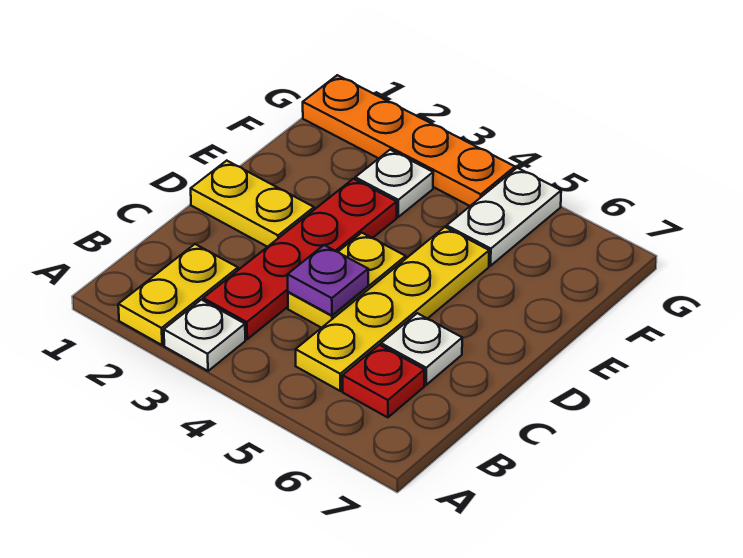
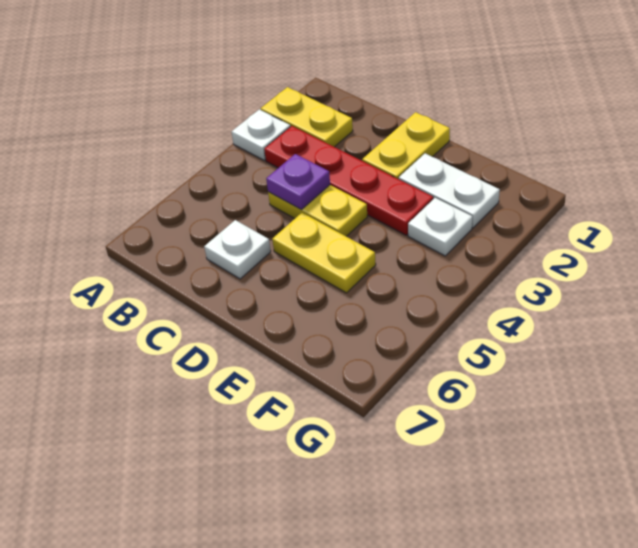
yellow 1x4 plate [296,227,489,391] -> yellow 1x2 plate [272,213,376,293]
red 1x1 plate [343,345,424,417] -> none
white 1x2 plate [447,168,561,266] -> white 1x2 plate moved to [399,153,500,228]
orange 1x4 plate [303,75,515,206] -> none

